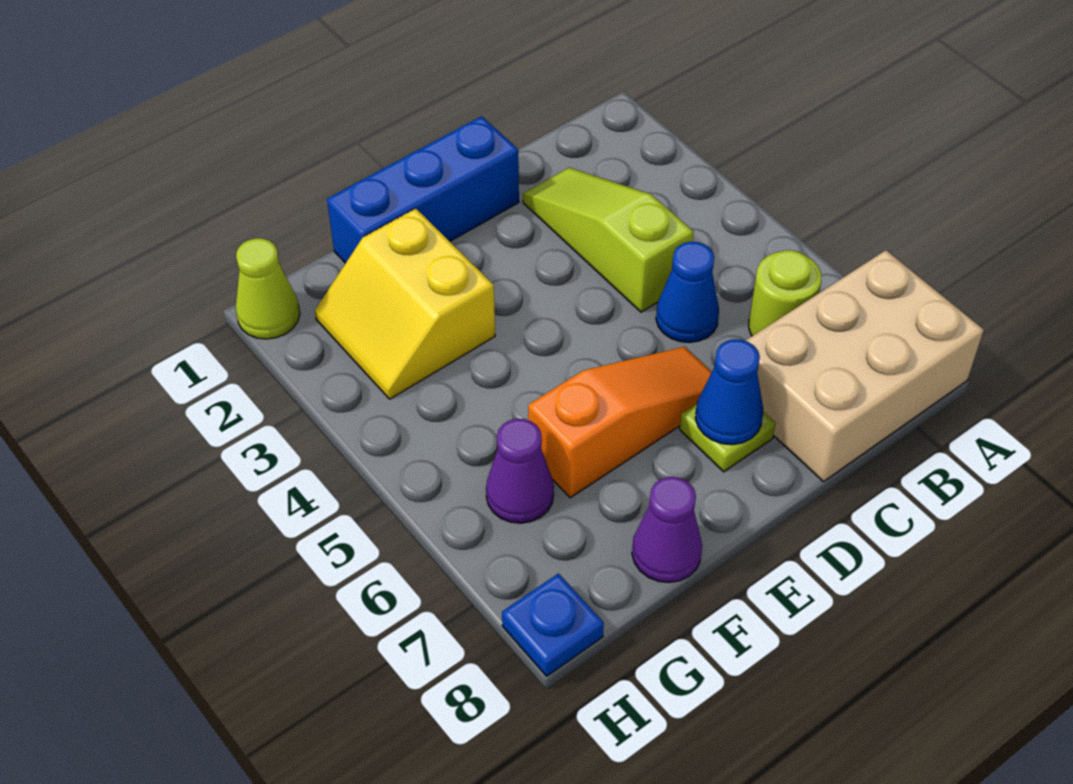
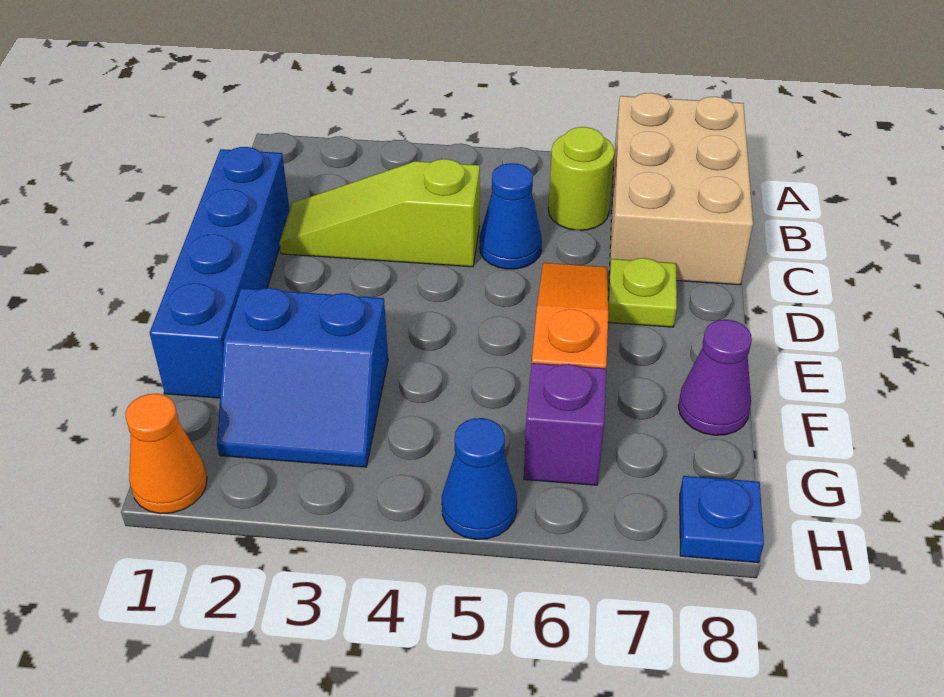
blue 1x3 brick [327,116,519,263] -> blue 1x4 brick [150,147,290,398]
blue 1x1 cone [695,339,763,445] -> blue 1x1 cone moved to [442,418,517,539]
yellow 2x2 slope [315,208,495,399] -> blue 2x2 slope [217,288,388,467]
purple 1x1 cone [486,419,554,523] -> purple 1x1 brick [524,363,606,485]
lime 1x1 cone [236,238,300,339] -> orange 1x1 cone [125,394,207,514]

